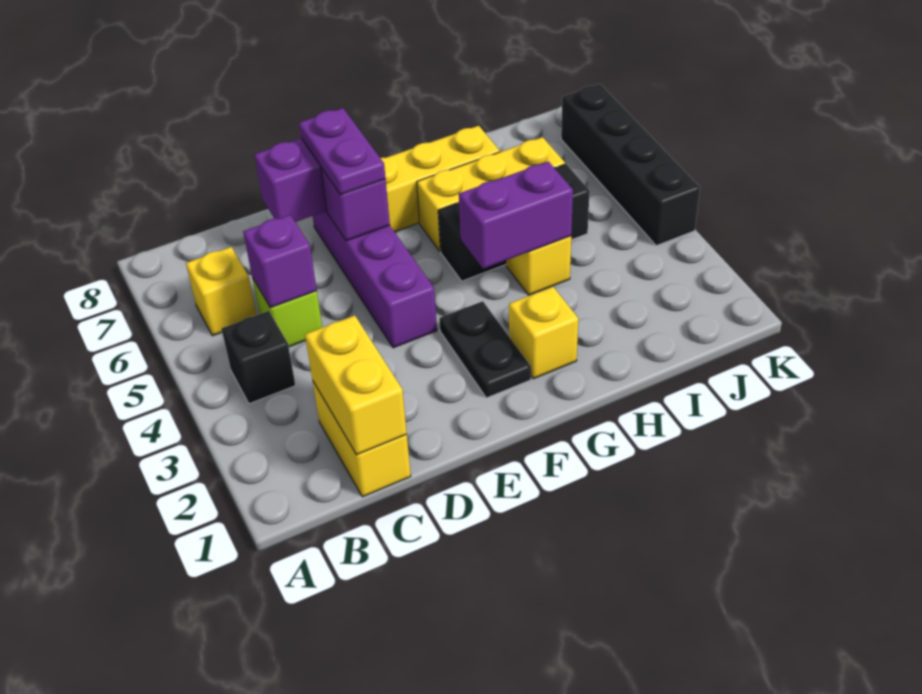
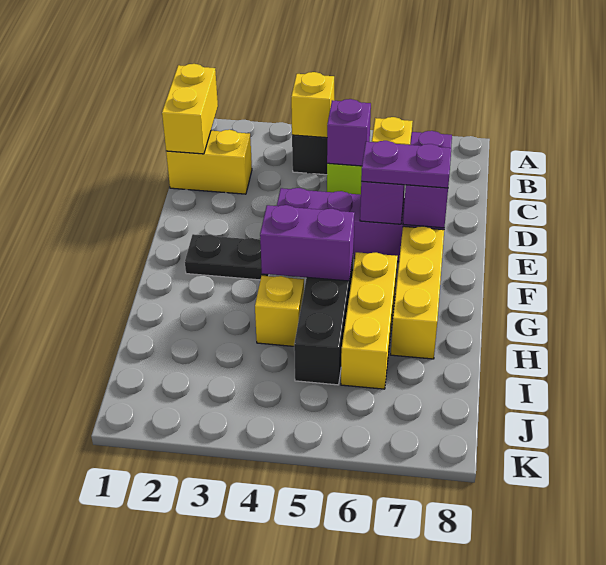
yellow 1x2 brick [305,315,407,455] -> yellow 1x2 brick turned to [162,64,218,154]
yellow 1x1 brick [509,287,578,379] -> yellow 1x1 brick moved to [291,72,334,138]
purple 1x2 brick [459,161,573,269] -> purple 1x2 brick turned to [260,205,355,281]
black 1x4 brick [561,84,700,246] -> none

